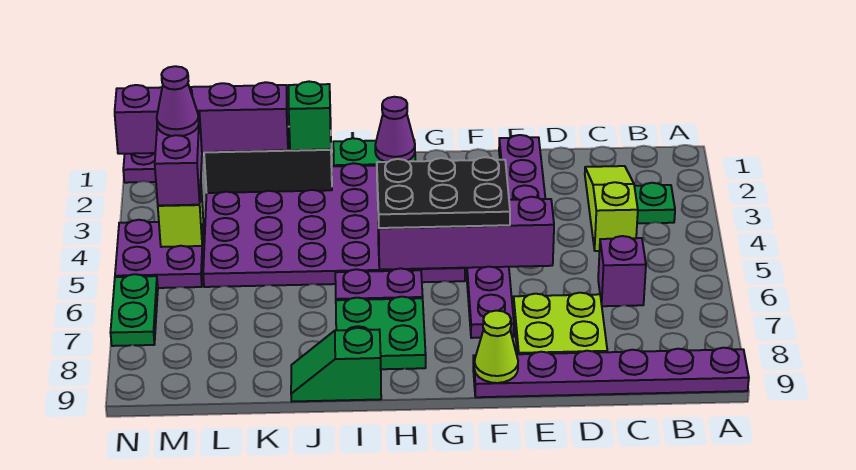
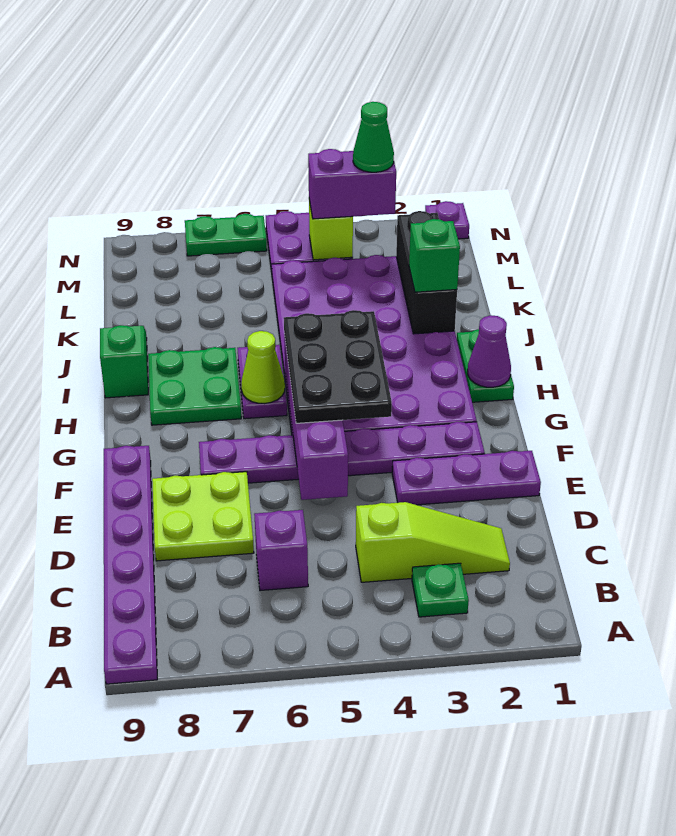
lime 1x1 cone [474,311,518,383] -> lime 1x1 cone moved to [241,331,285,404]
purple 1x4 brick [115,82,288,154] -> none
purple 1x1 cone [157,66,199,136] -> green 1x1 cone [353,102,394,172]

